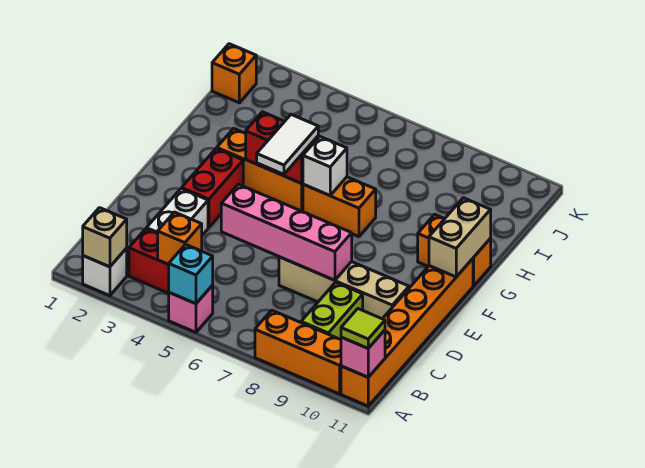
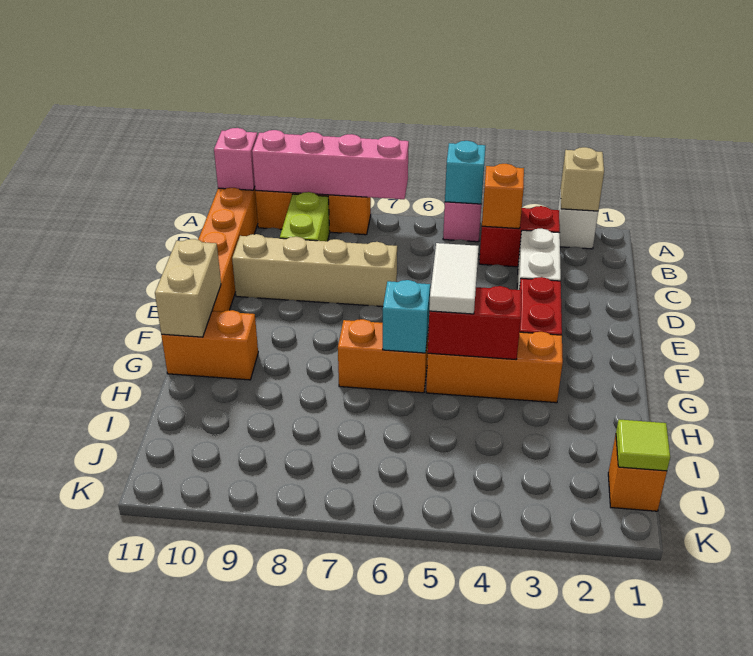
lime 1x1 tile [341,309,385,348] -> lime 1x1 tile moved to [616,419,670,471]
pink 1x4 brick [221,184,352,280] -> pink 1x4 brick moved to [252,130,409,199]
white 1x1 brick [303,137,347,195] -> cyan 1x1 brick [382,280,430,353]

